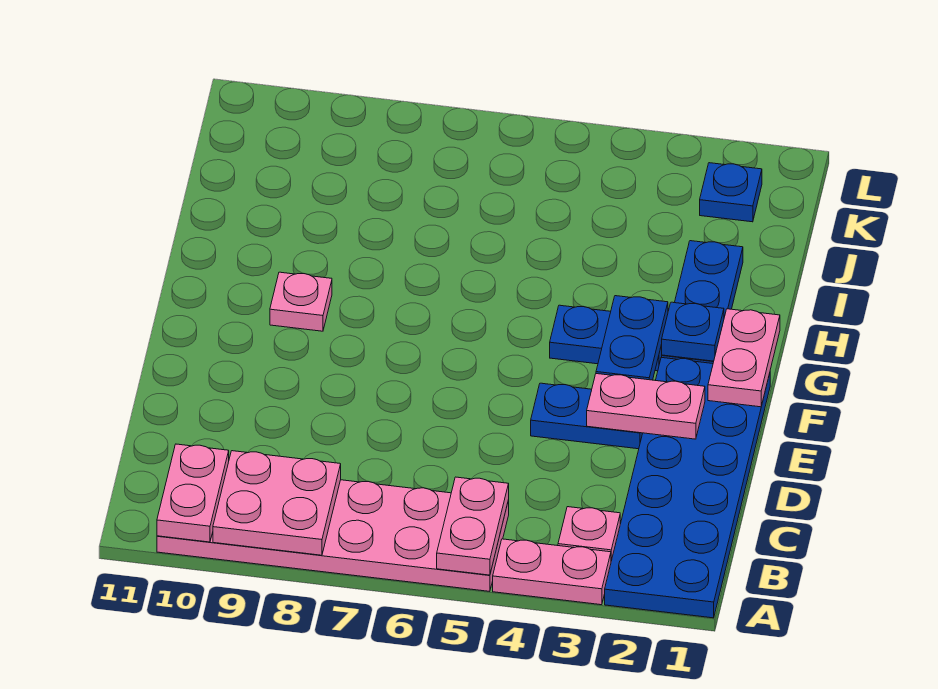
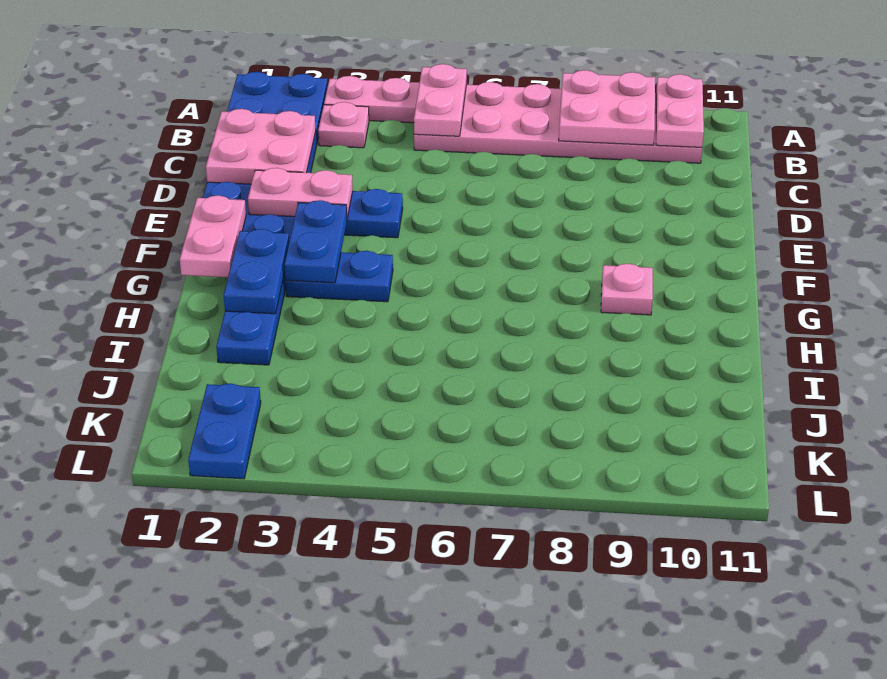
none -> pink 2x2 plate [206,109,316,184]
blue 1x1 plate [661,302,724,361] -> blue 1x2 plate [224,229,289,314]
blue 1x1 plate [700,163,762,222] -> blue 1x2 plate [188,383,261,479]

